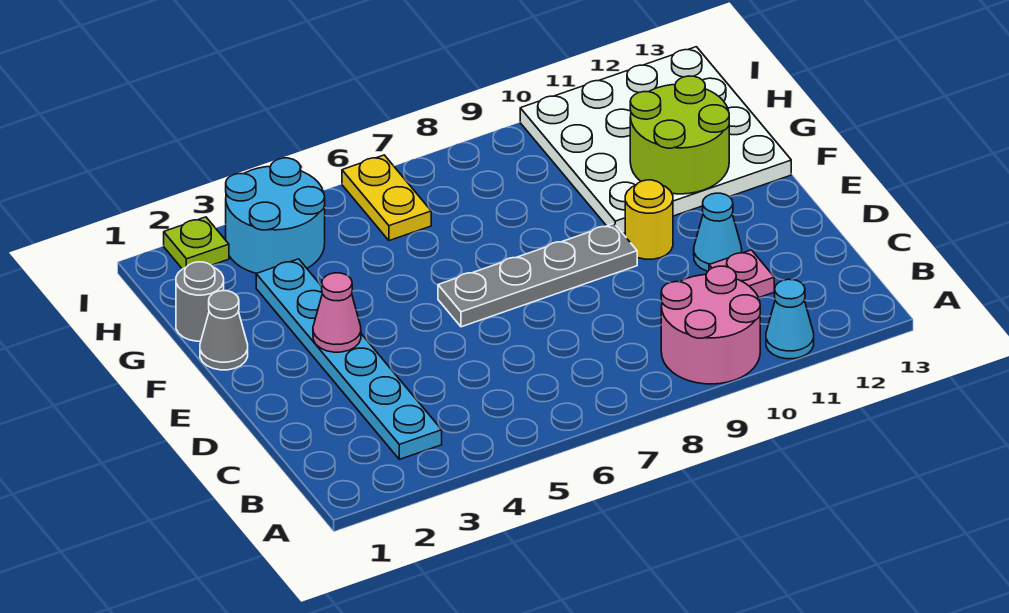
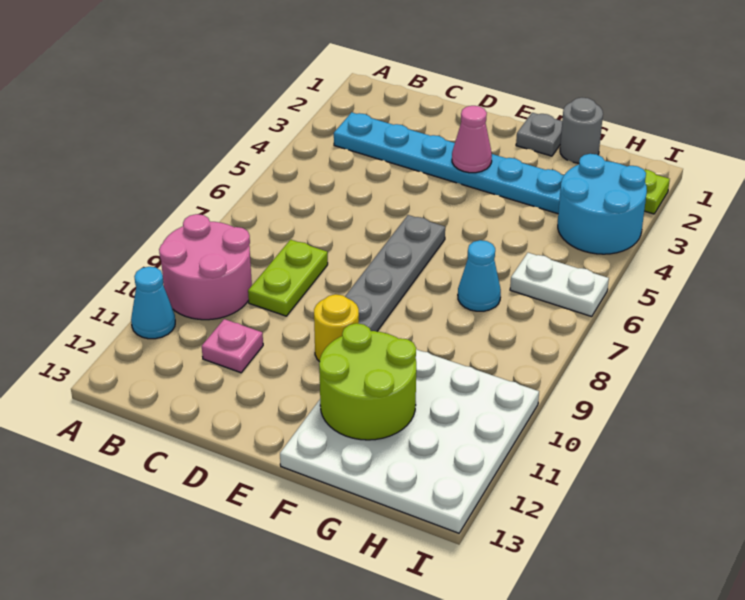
none -> lime 1x2 plate [248,240,328,316]
cyan 1x1 cone [694,193,742,271] -> cyan 1x1 cone moved to [458,240,501,311]
grey 1x1 cone [200,291,248,370] -> grey 1x1 plate [516,113,562,156]
yellow 1x2 plate [342,155,431,241] -> white 1x2 plate [510,253,609,316]

